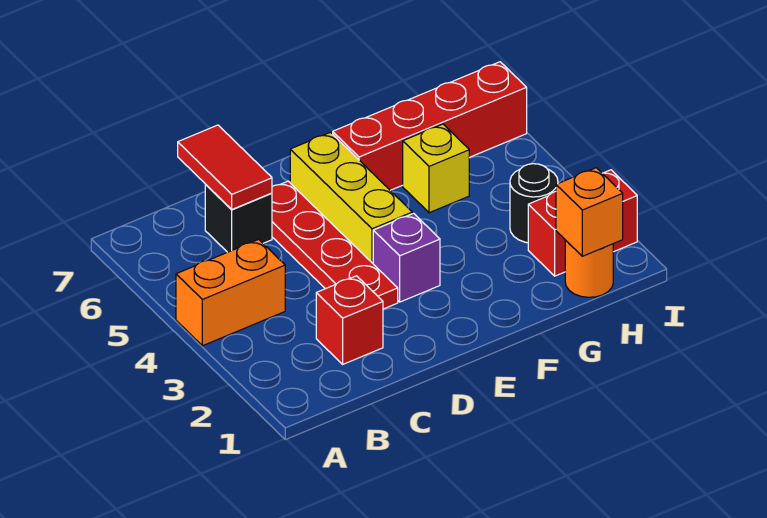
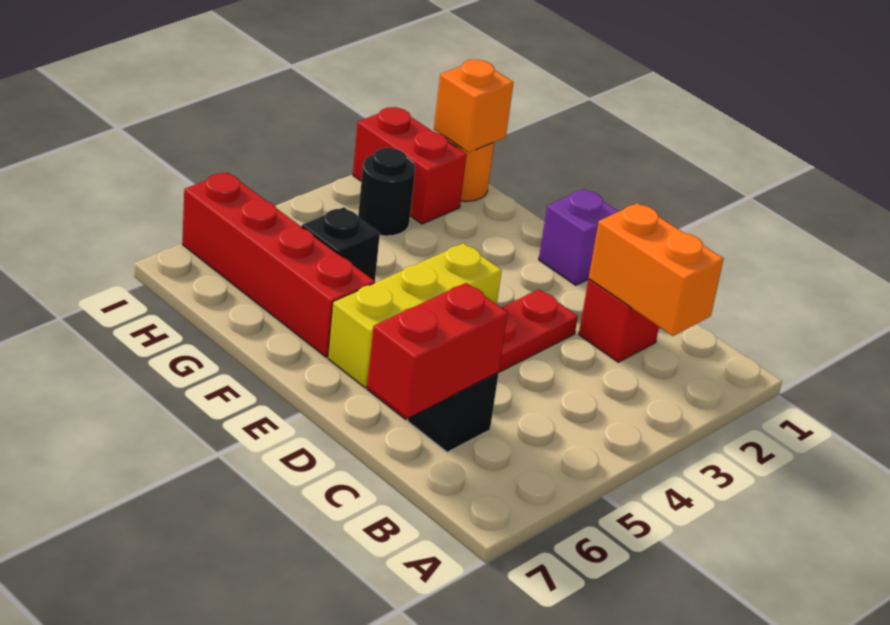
orange 1x2 brick [176,239,285,346] -> orange 1x2 brick moved to [589,203,723,336]
red 1x2 tile [178,125,272,209] -> red 1x2 brick [367,283,508,418]
purple 1x1 brick [373,213,440,302] -> purple 1x1 brick moved to [539,189,619,285]
yellow 1x1 brick [403,124,469,213] -> black 1x1 brick [302,207,380,283]

